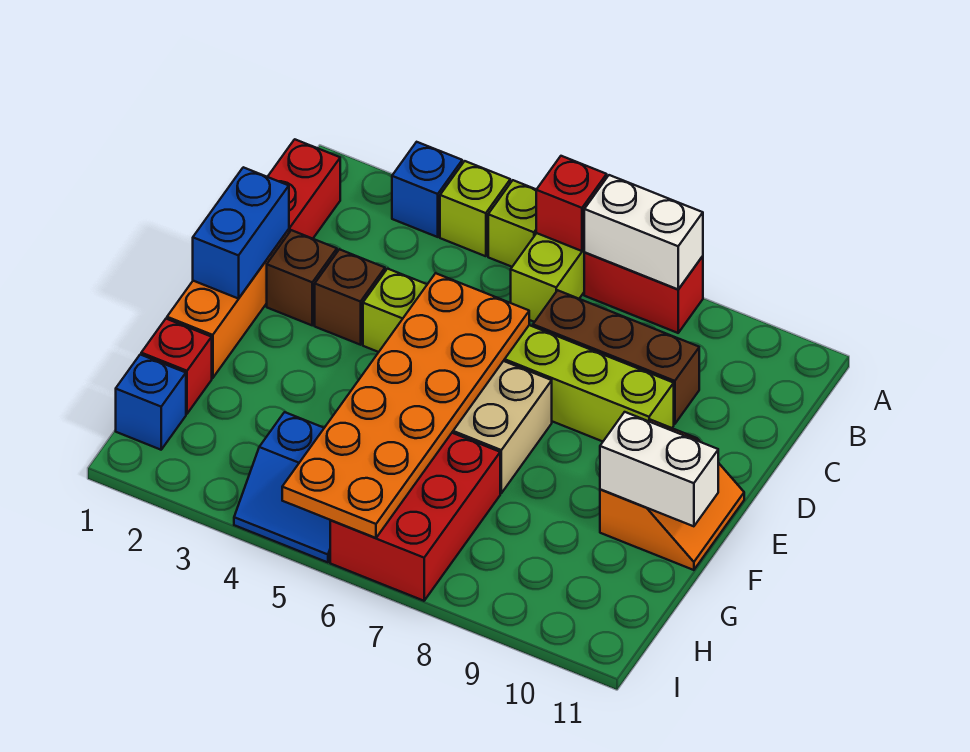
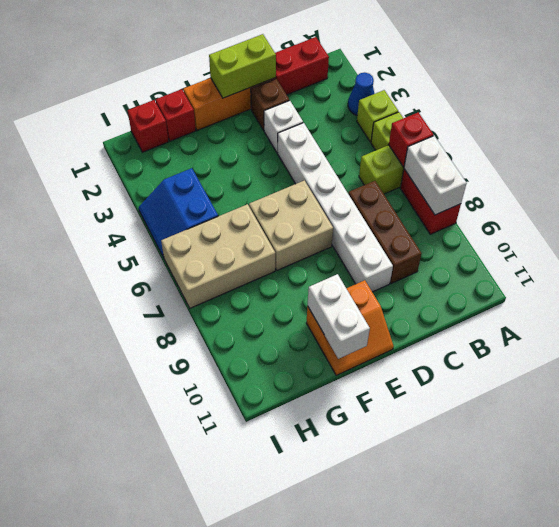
blue 1x1 brick [392,142,462,237] -> blue 1x1 cone [348,73,375,115]
blue 1x2 brick [193,167,289,299] -> lime 1x2 brick [209,34,276,98]
brown 1x1 brick [315,249,385,345] -> white 1x1 brick [264,100,303,153]
lime 1x6 brick [363,269,674,441] -> white 1x6 brick [277,123,393,292]
orange 2x6 plate [282,273,529,538] -> none
red 2x3 brick [330,433,500,601] -> tan 2x3 brick [161,204,275,308]
blue 1x1 brick [116,355,186,450] -> red 1x1 brick [128,100,169,152]

